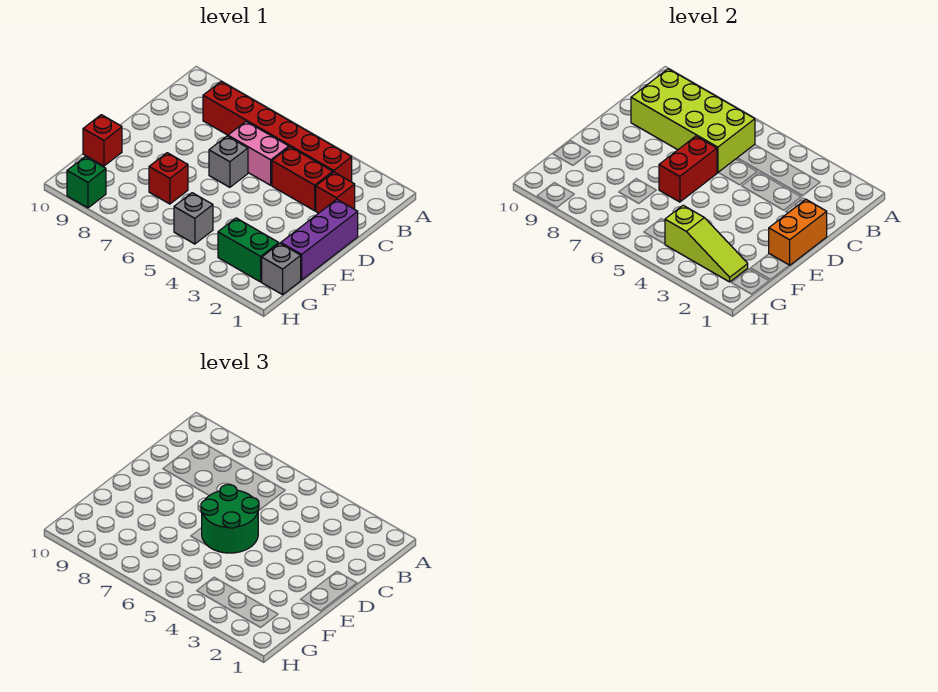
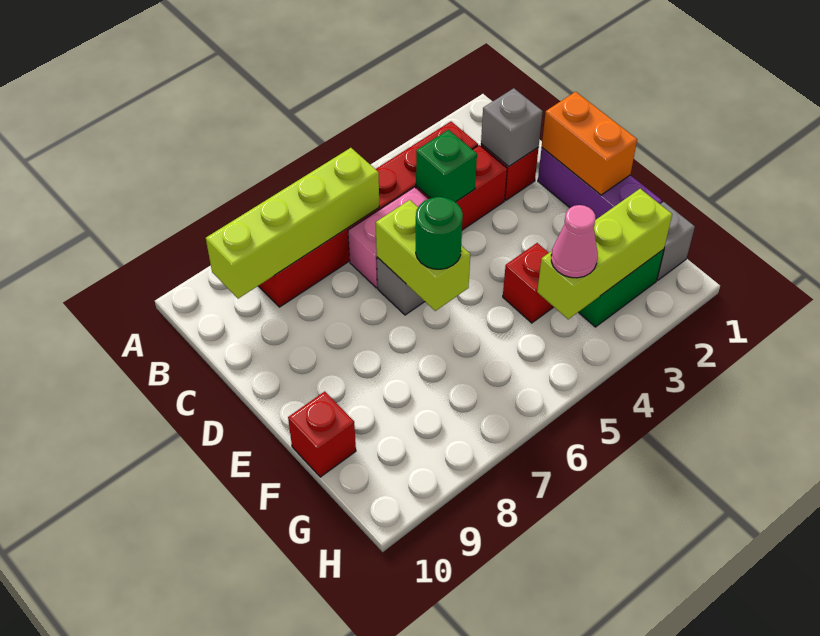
lime 2x4 brick [631,69,755,173] -> lime 1x4 brick [206,148,379,299]
green 2x2 round brick [201,485,259,553] -> green 1x1 round brick [416,197,463,269]
red 1x2 brick [659,136,717,202] -> lime 1x2 brick [376,200,470,311]
red 1x1 brick [149,153,188,204] -> red 1x1 brick moved to [503,243,553,323]
lime 1x3 slope [665,205,748,282] -> lime 1x3 brick [537,189,672,319]
none -> pink 1x1 cone [551,205,598,278]
grey 1x1 brick [174,193,213,244] -> grey 1x1 brick moved to [481,88,543,167]
green 1x1 brick [67,157,106,208] -> green 1x1 brick moved to [416,130,477,202]

